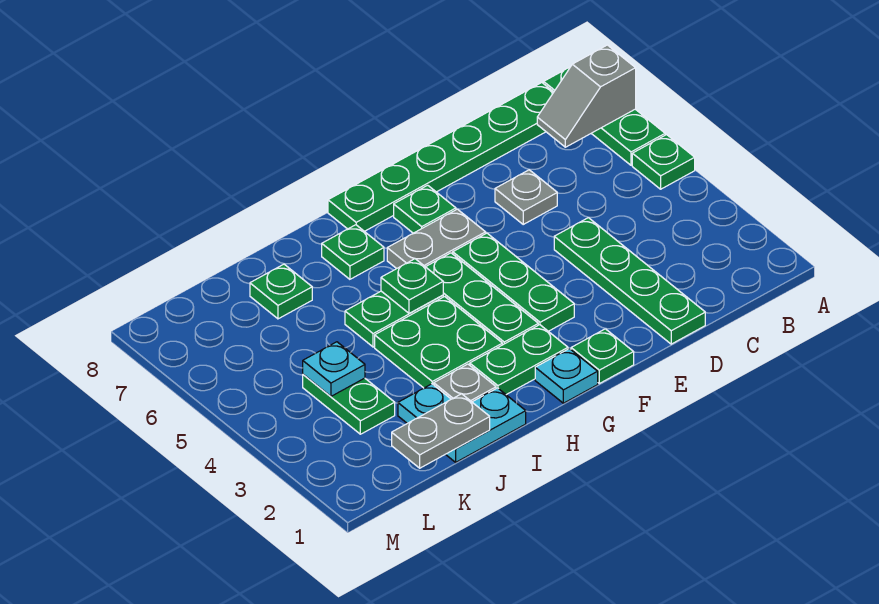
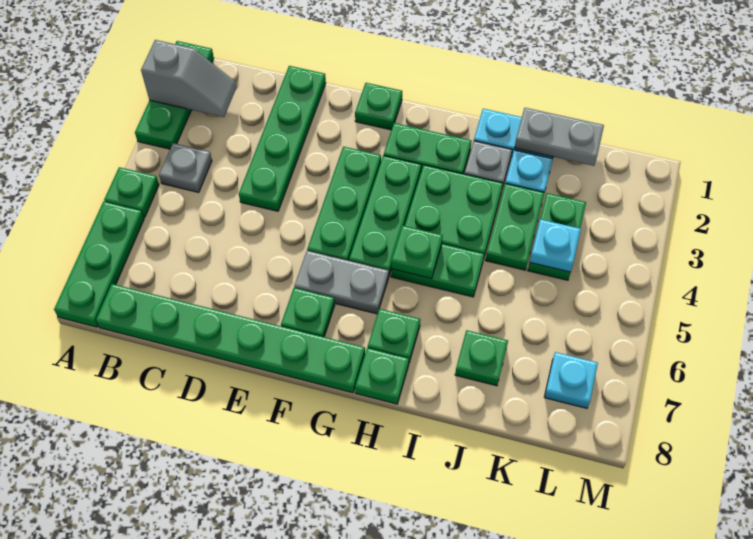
none -> green 1x3 plate [135,41,214,149]
grey 1x2 slope [537,45,636,147] -> grey 1x2 slope moved to [141,40,237,117]
grey 1x1 plate [495,170,557,224] -> grey 1x1 plate moved to [159,143,212,192]
cyan 1x1 plate [535,349,598,403] -> cyan 1x1 plate moved to [544,352,598,408]
none -> green 1x1 plate [355,348,409,404]
none -> green 1x2 plate [486,184,544,270]

